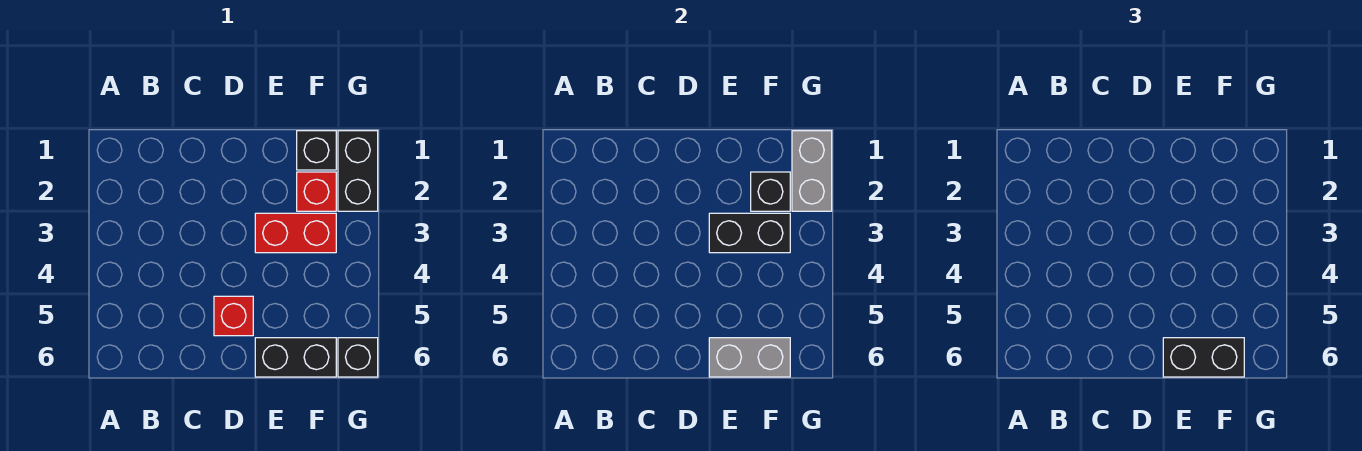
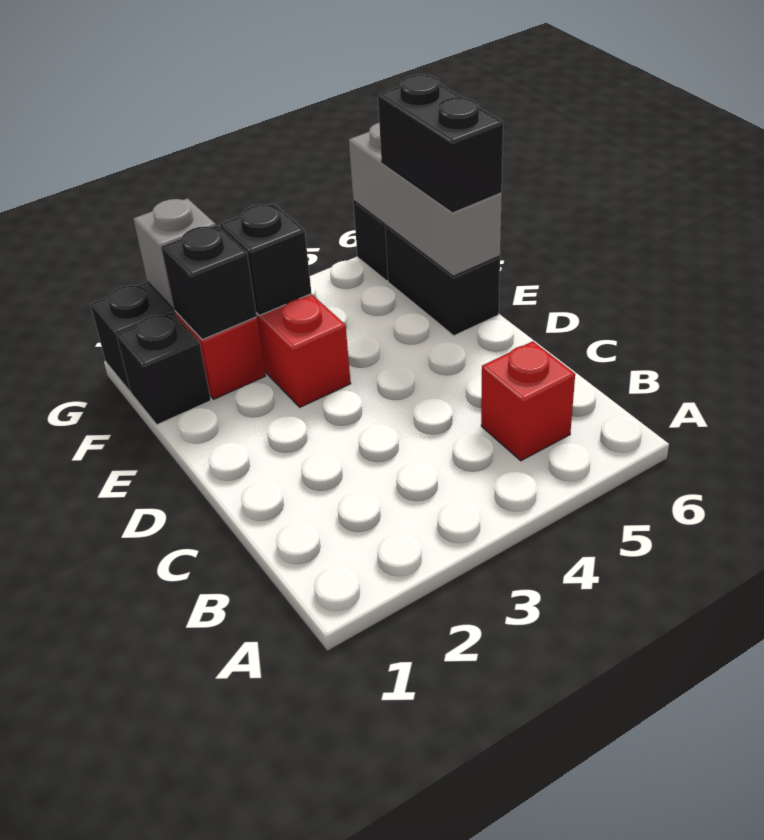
red 1x1 brick [214,296,253,336] -> red 1x1 brick moved to [481,341,575,461]
black 1x2 brick [709,213,790,253] -> black 1x1 brick [220,204,312,316]
grey 1x2 brick [709,338,790,377] -> grey 1x3 brick [349,123,502,276]
grey 1x2 brick [792,131,832,211] -> grey 1x1 brick [133,198,216,309]

